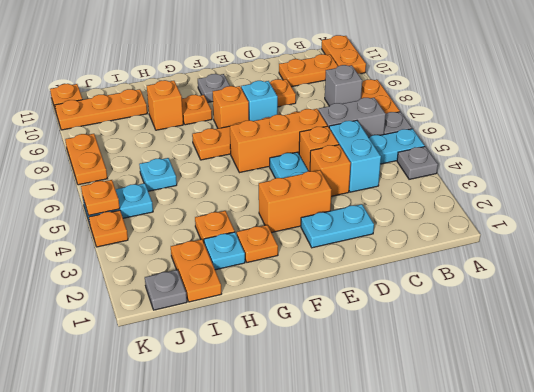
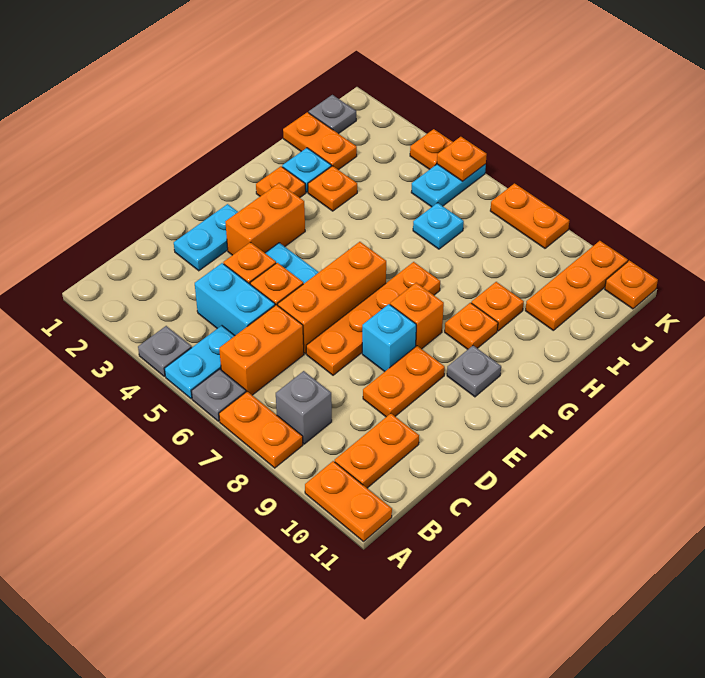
grey 1x2 brick [318,98,386,137] -> orange 1x2 brick [219,305,304,395]
orange 1x1 brick [147,80,183,130] -> orange 1x1 plate [471,282,524,331]

